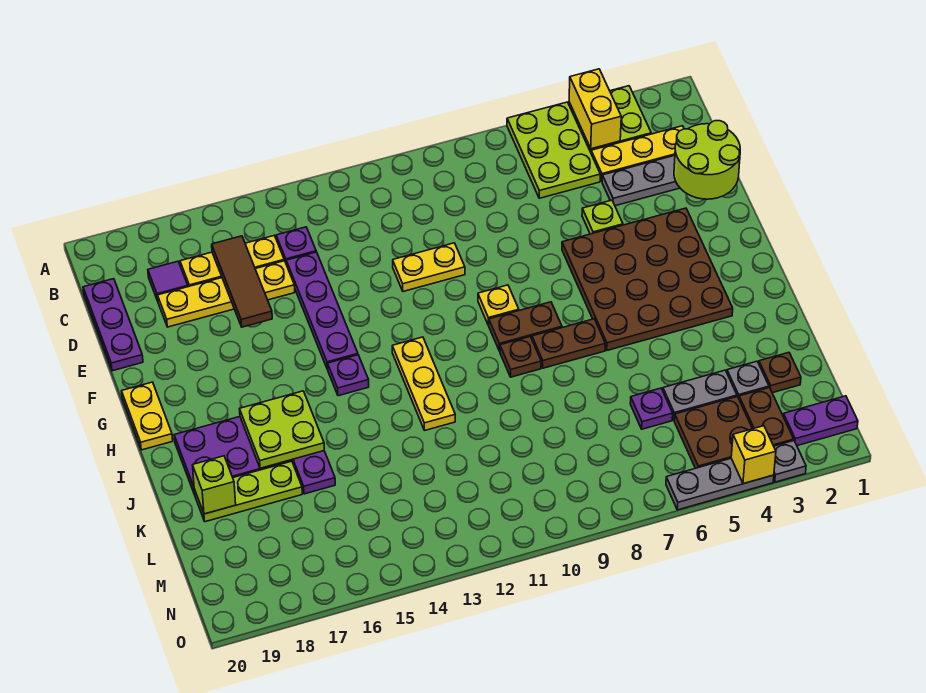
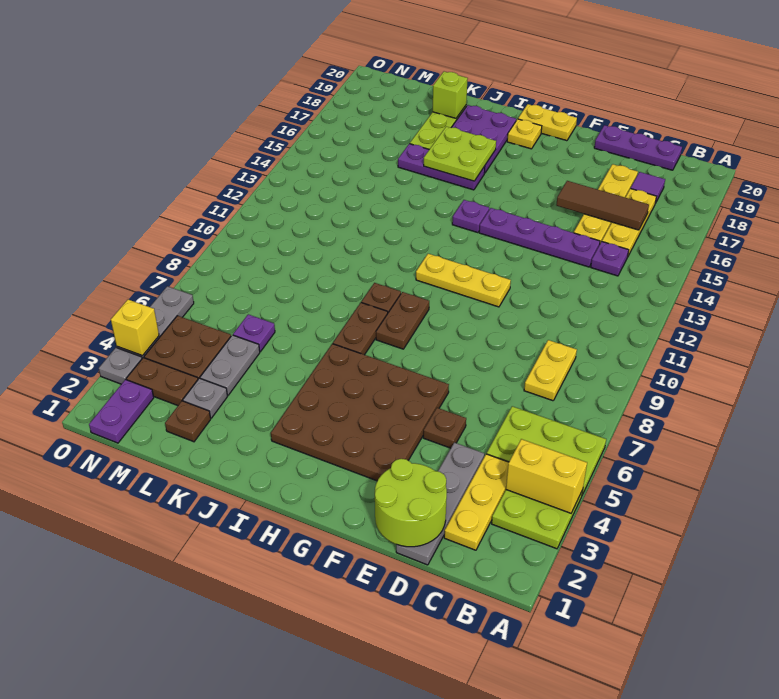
lime 1x1 plate [582,200,623,234] -> brown 1x1 plate [423,408,466,448]
yellow 1x2 plate [393,243,465,291] -> yellow 1x2 plate moved to [524,340,577,401]
yellow 1x1 plate [478,285,519,325] -> yellow 1x1 plate moved to [507,119,542,149]
yellow 1x3 plate [392,337,455,430] -> yellow 1x3 plate moved to [416,254,511,307]

